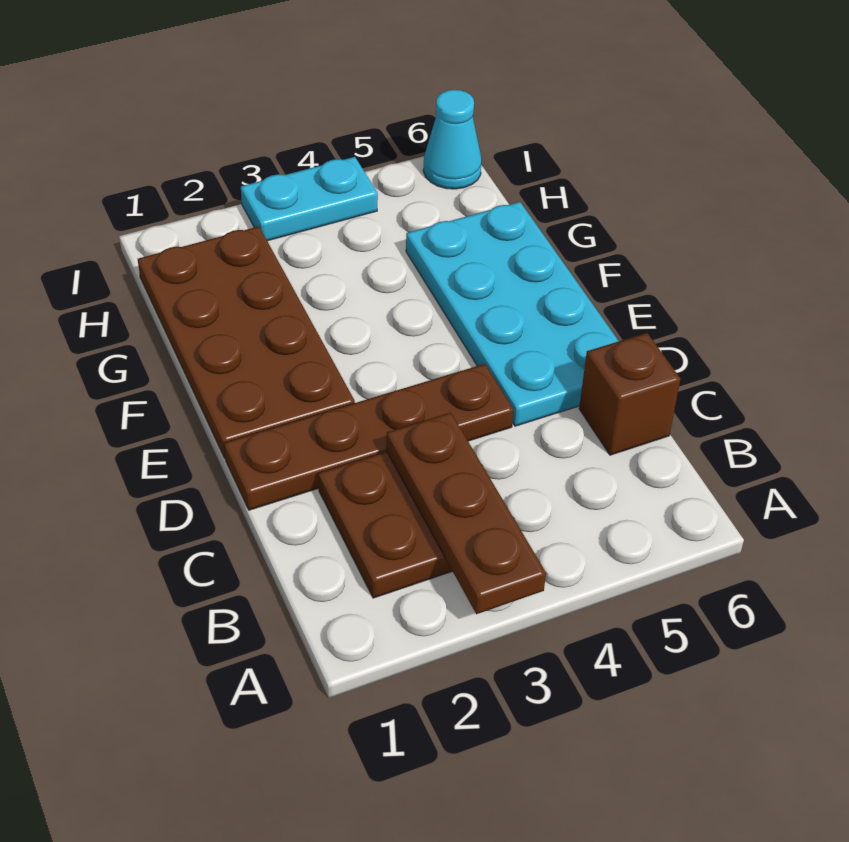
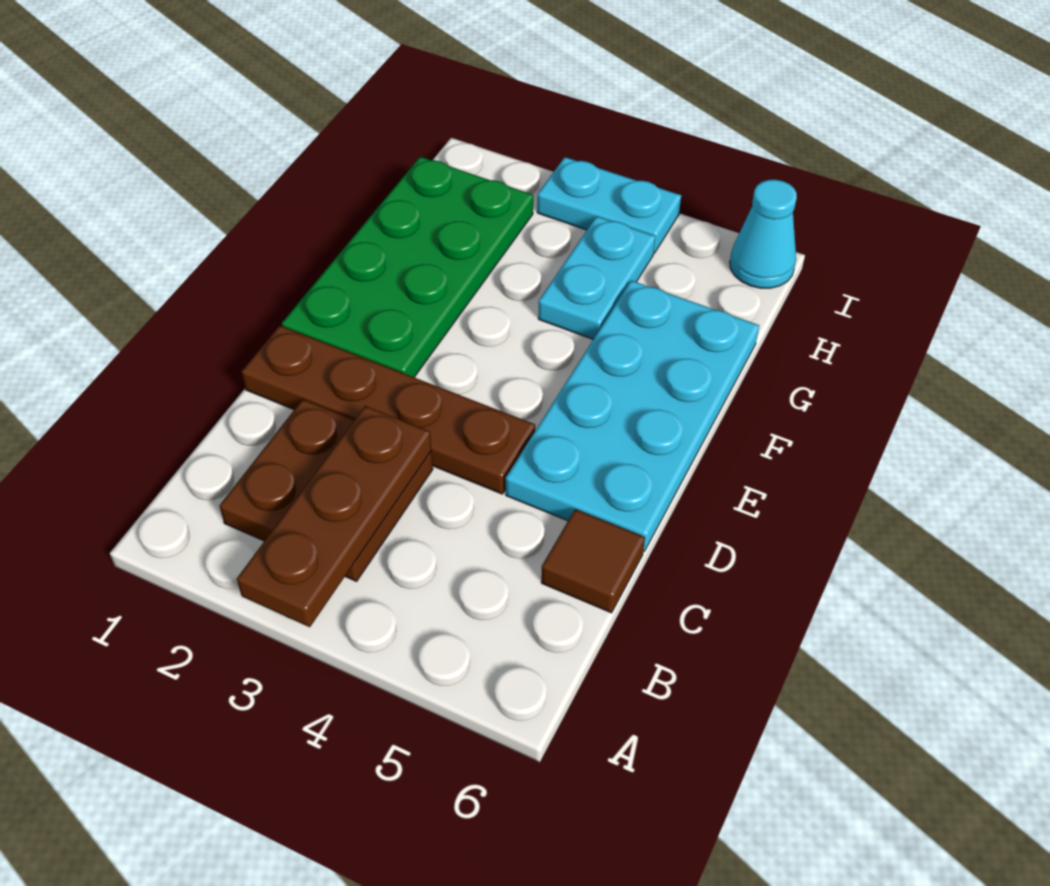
brown 1x1 brick [579,333,680,455] -> brown 1x1 tile [541,509,645,613]
brown 2x4 plate [138,226,355,458] -> green 2x4 plate [282,157,533,377]
none -> cyan 1x2 plate [538,216,655,339]

